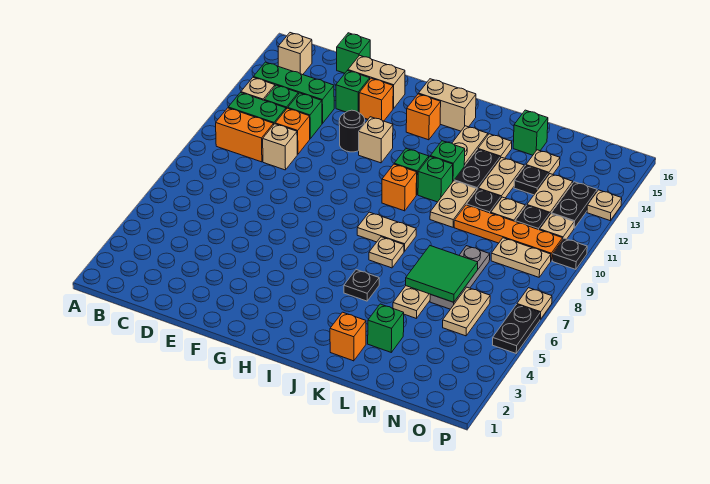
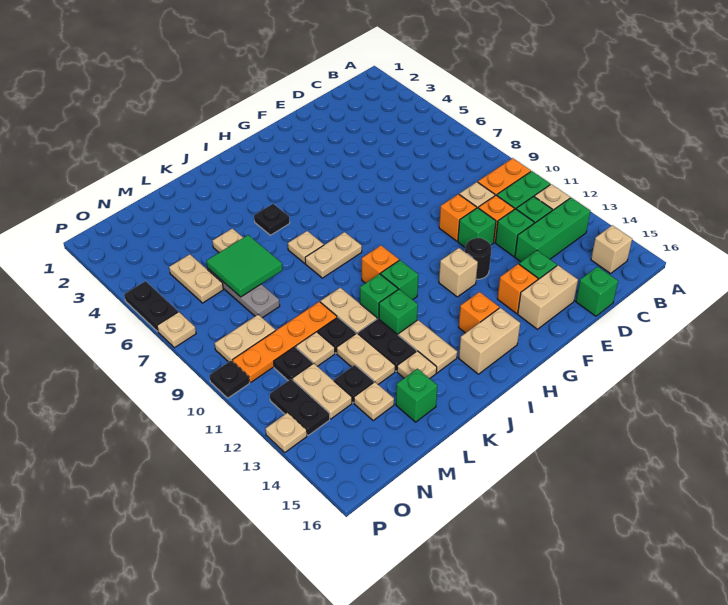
orange 1x1 brick [330,312,366,361] -> orange 1x1 brick moved to [439,194,477,241]
green 1x1 brick [368,304,404,352] -> green 1x1 brick moved to [458,208,496,247]
tan 1x1 plate [540,214,574,239] -> none

